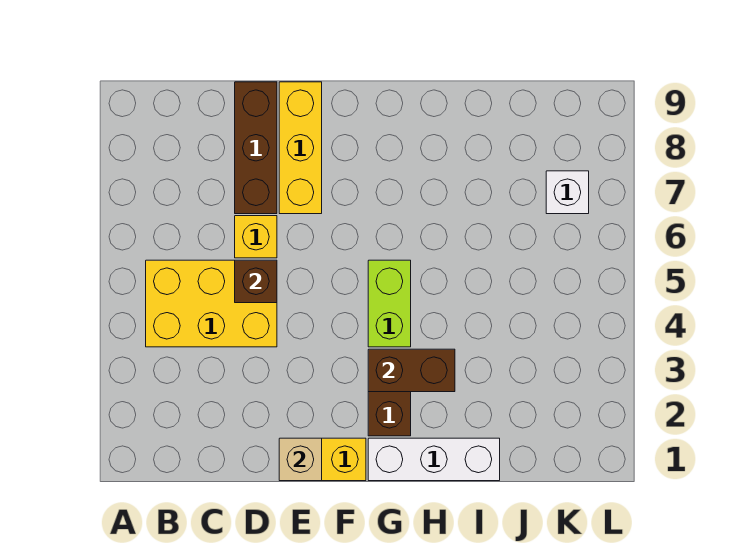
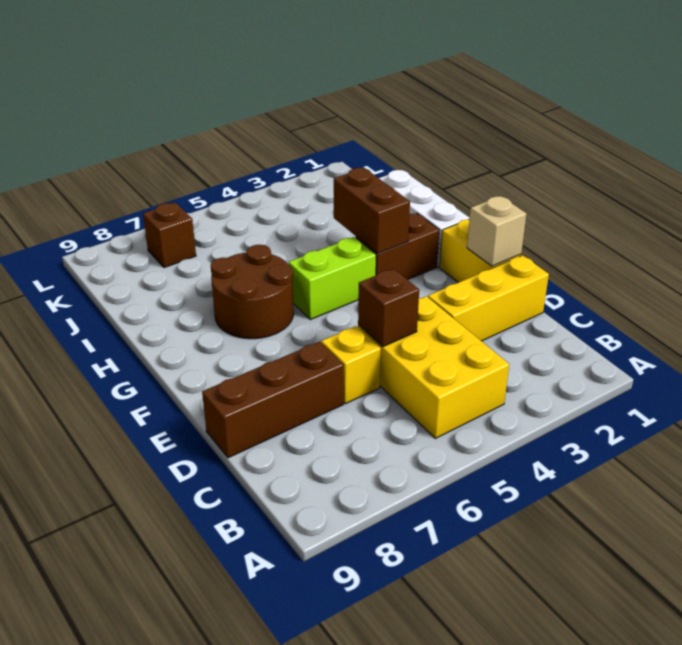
yellow 1x3 brick [279,82,322,214] -> yellow 1x3 brick moved to [428,255,549,341]
none -> brown 2x2 round brick [211,245,294,339]
white 1x1 brick [546,171,589,214] -> brown 1x1 brick [143,202,196,268]

